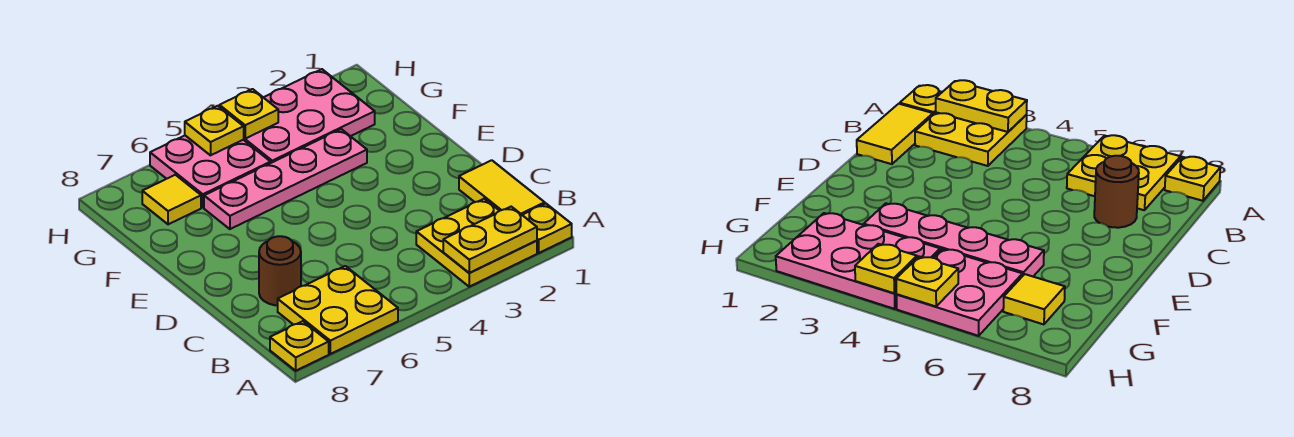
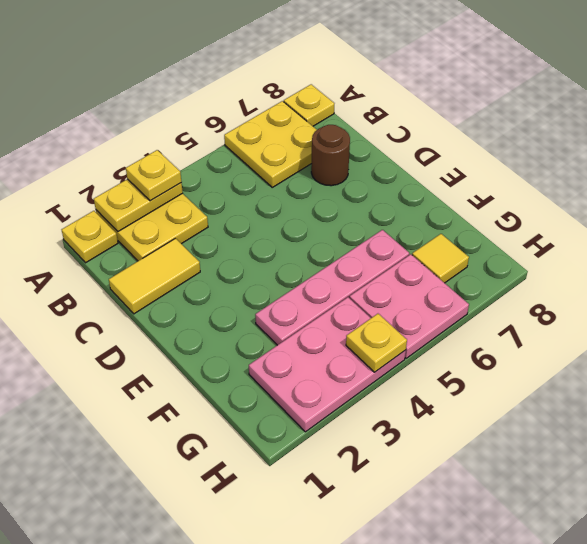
yellow 1x2 tile [459,160,545,215] -> yellow 1x2 tile turned to [109,238,200,314]
yellow 1x1 plate [185,106,244,155] -> yellow 1x1 plate moved to [126,150,181,201]

